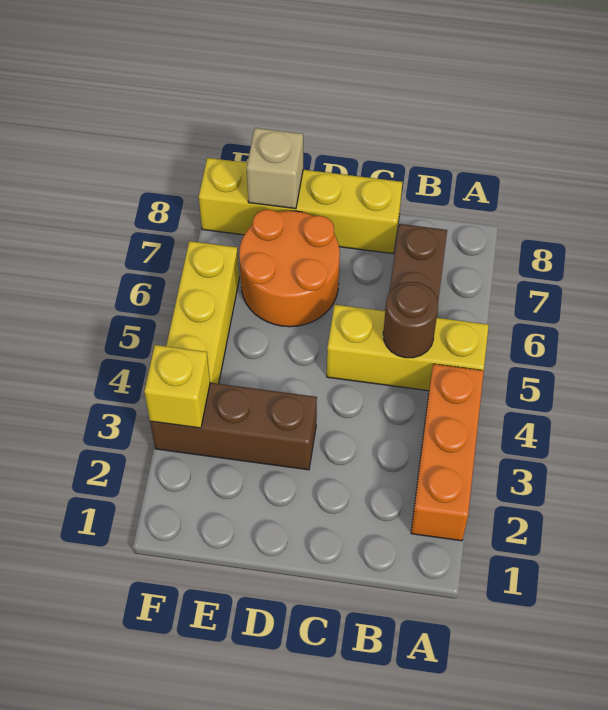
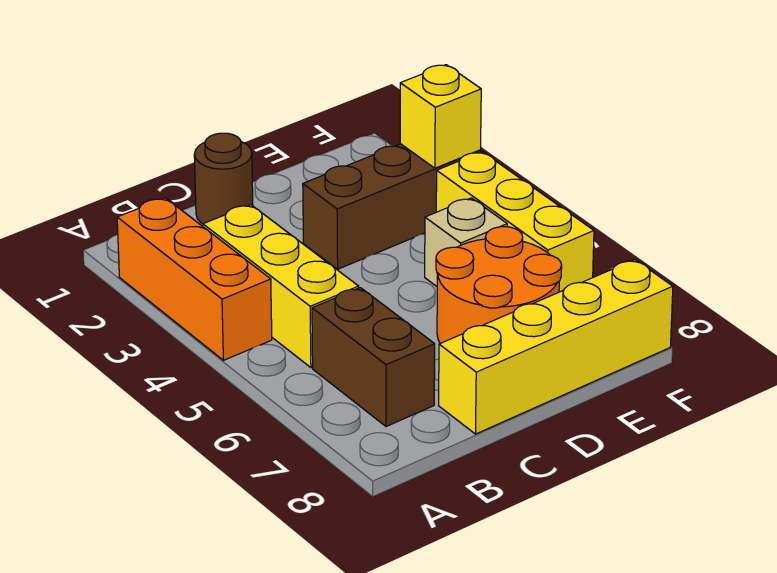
yellow 1x3 brick [327,305,489,391] -> yellow 1x3 brick turned to [203,205,359,368]
brown 1x1 round brick [383,282,438,358] -> brown 1x1 round brick moved to [194,133,253,224]
tan 1x1 brick [247,128,303,209] -> tan 1x1 brick moved to [425,198,507,286]

